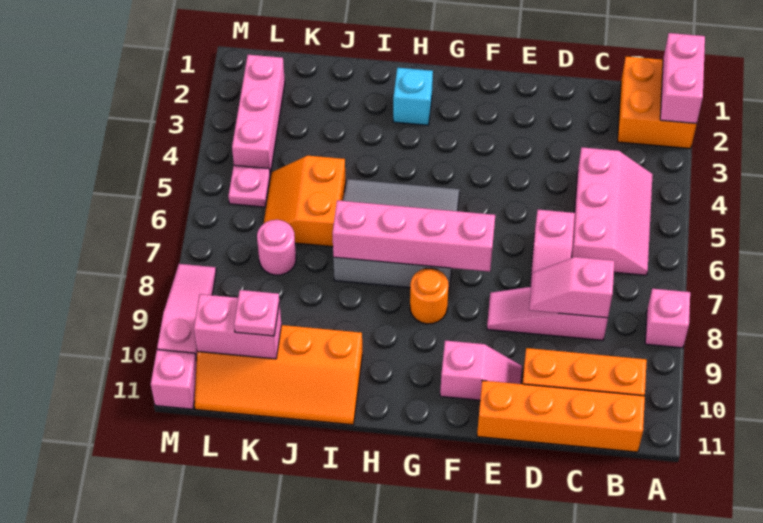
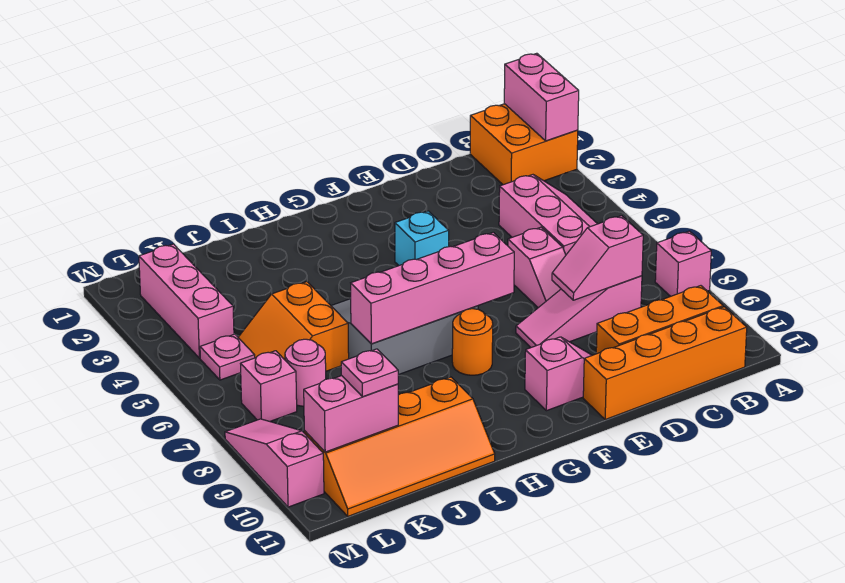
cyan 1x1 brick [393,68,433,125] -> cyan 1x1 brick moved to [395,211,449,265]
pink 1x1 brick [151,350,197,409] -> pink 1x1 brick moved to [241,351,297,421]

